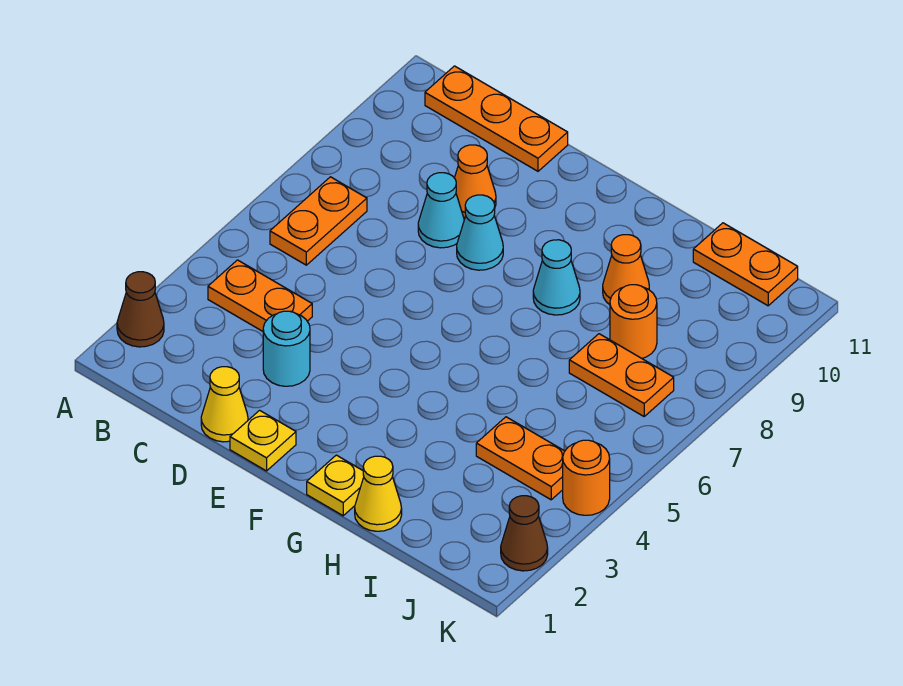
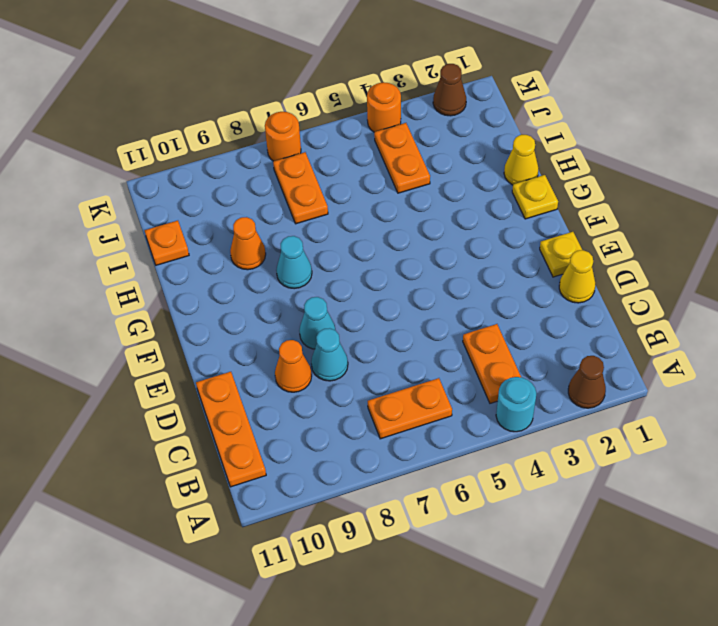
cyan 1x1 round brick [263,311,310,386] -> cyan 1x1 round brick moved to [496,377,536,432]
orange 1x1 round brick [610,285,657,358] -> orange 1x1 round brick moved to [265,112,301,161]
orange 1x2 plate [693,223,798,306] -> orange 1x1 plate [145,221,189,265]

